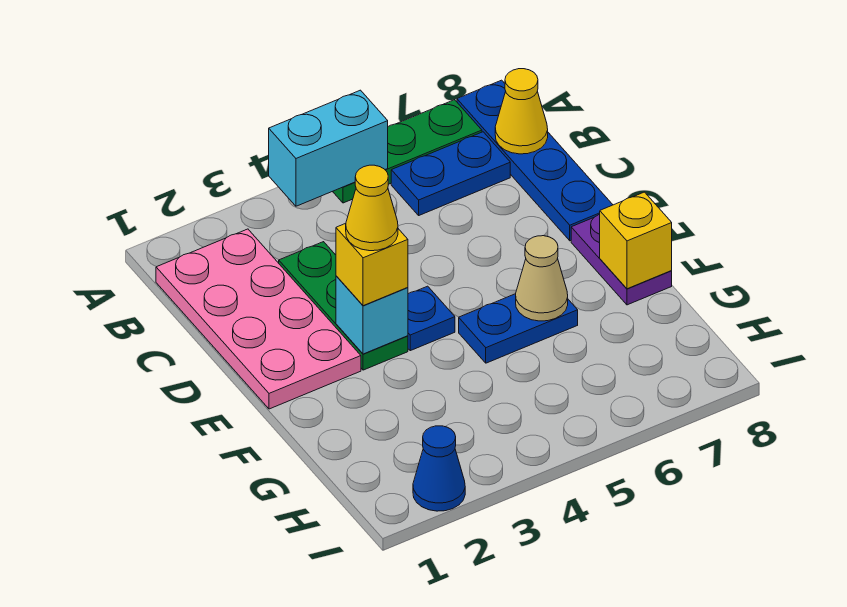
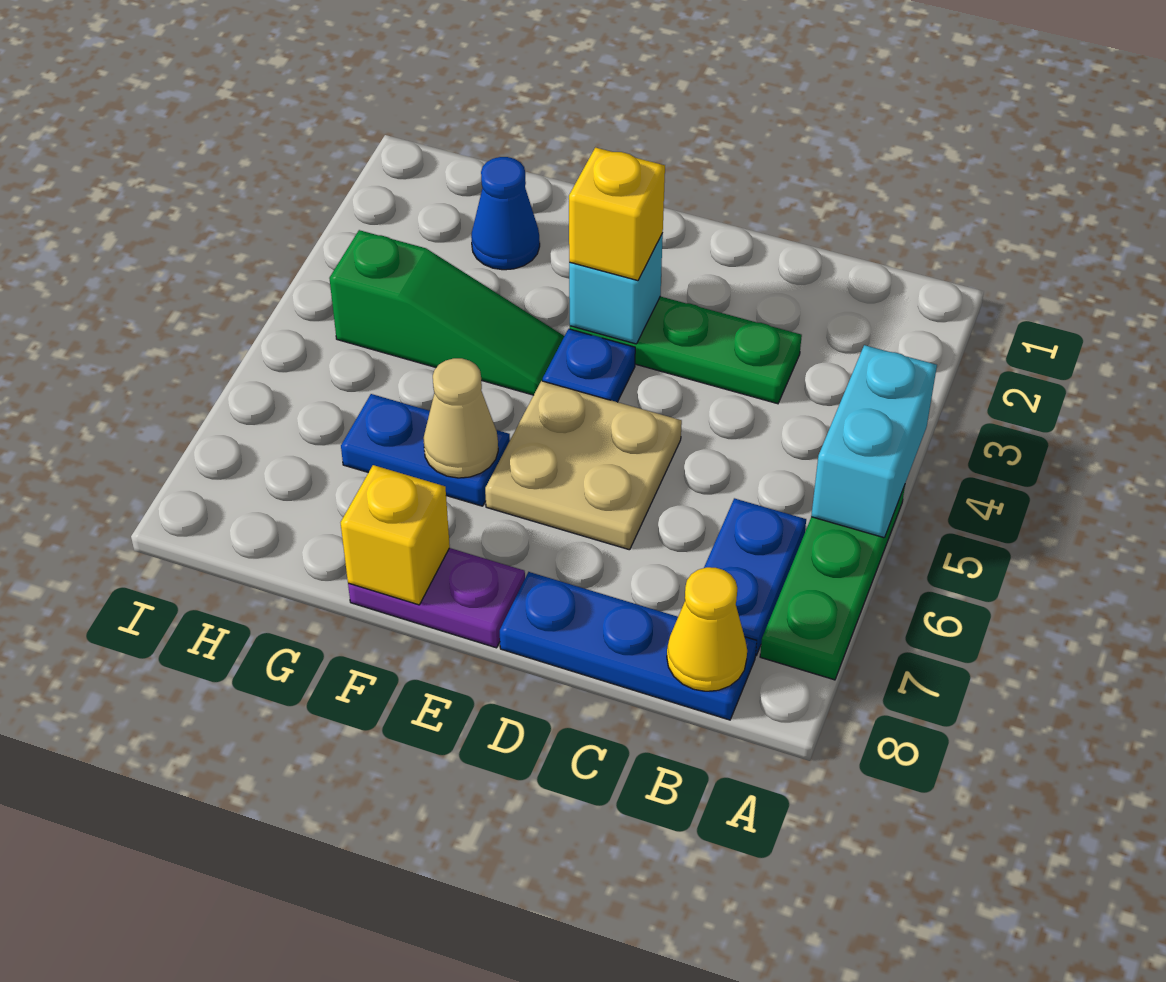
blue 1x4 plate [457,80,613,241] -> blue 1x3 plate [500,572,757,720]
pink 2x4 plate [156,229,361,409] -> none
none -> tan 2x2 plate [485,381,682,550]
yellow 1x1 cone [346,165,398,251] -> none
none -> green 1x3 slope [329,230,564,395]
blue 1x2 plate [459,294,578,363] -> blue 1x2 plate turned to [341,394,510,506]
blue 1x1 cone [413,426,465,511] -> blue 1x1 cone moved to [471,157,540,270]

